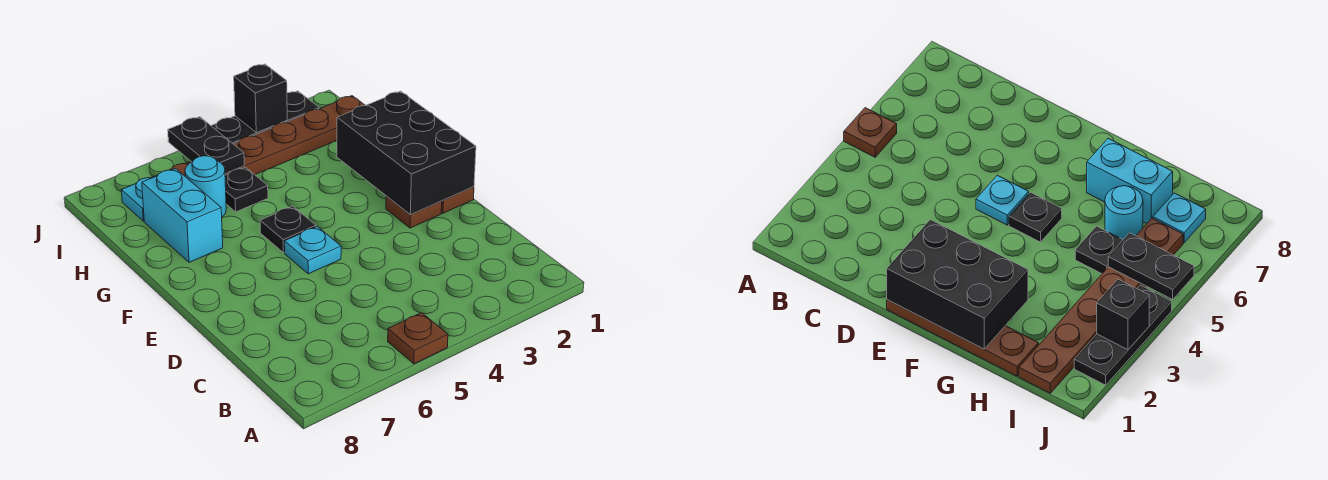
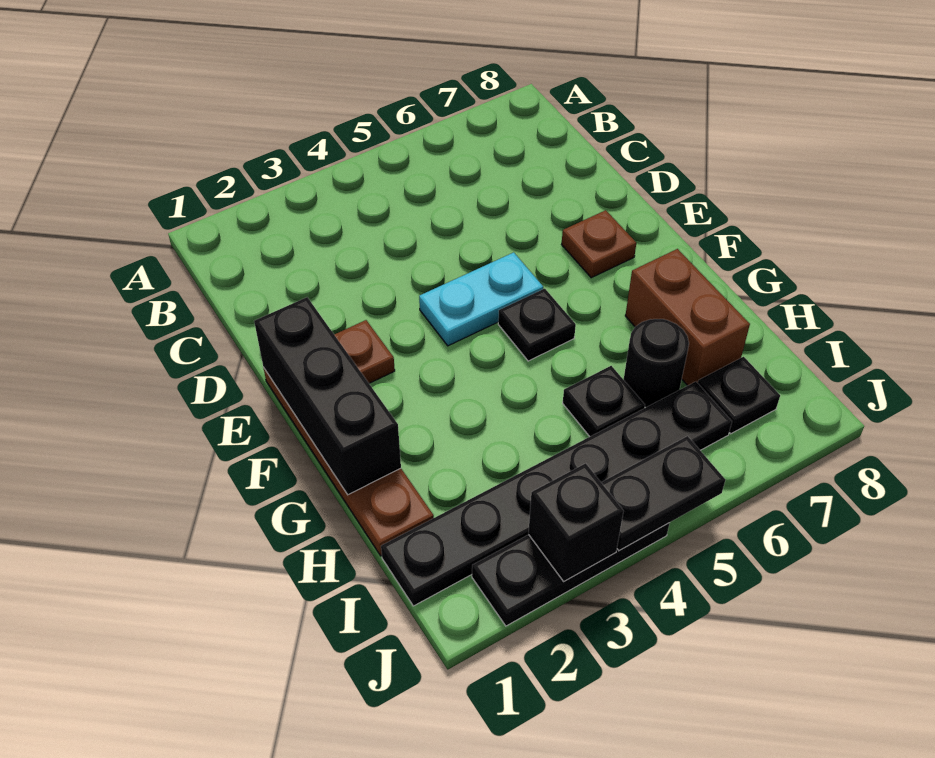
brown 1x1 plate [388,313,448,364] -> brown 1x1 plate moved to [562,210,636,278]
black 2x3 brick [337,91,476,215] -> black 1x3 brick [254,297,401,495]
cyan 1x1 plate [284,227,341,274] -> cyan 1x2 plate [419,252,543,346]
cyan 1x2 brick [142,169,223,262] -> brown 1x2 brick [625,249,750,386]
cyan 1x1 round brick [185,156,226,217] -> black 1x1 round brick [624,319,689,408]
brown 1x6 plate [157,96,365,176] -> black 1x6 plate [381,382,732,606]
black 1x2 plate [168,117,244,174] -> black 1x2 plate turned to [601,436,726,550]
cyan 1x1 plate [121,176,155,221] -> black 1x1 plate [698,357,780,434]

